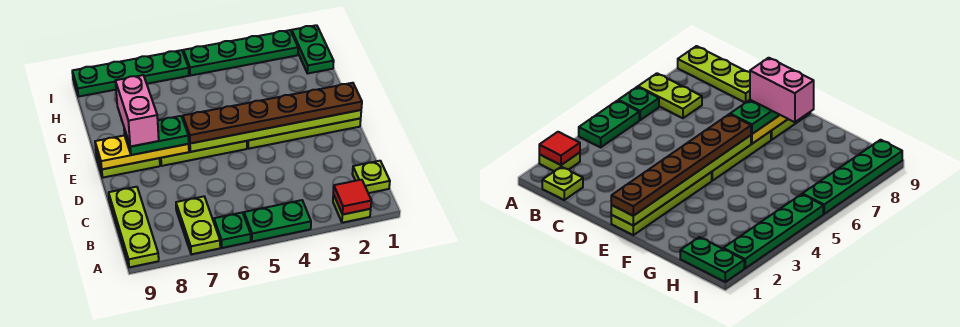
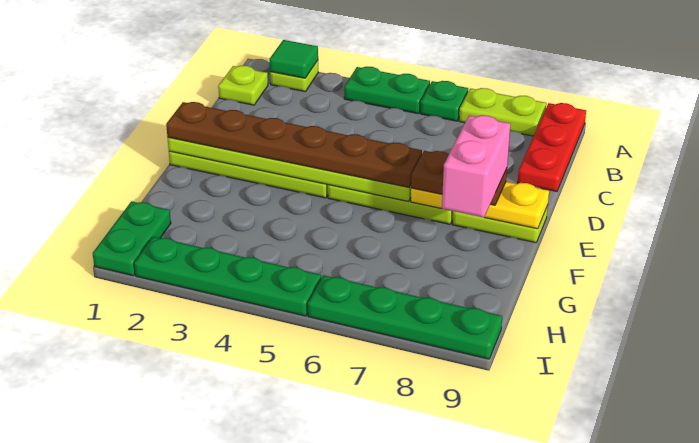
red 1x1 tile [333,180,371,214] -> green 1x1 tile [270,40,318,78]
lime 1x2 plate [176,196,220,254] -> lime 1x2 plate turned to [459,88,546,136]
lime 1x3 plate [109,187,159,267] -> red 1x3 plate [517,103,586,191]
green 1x2 plate [124,116,189,155] -> brown 1x2 plate [411,151,507,205]

